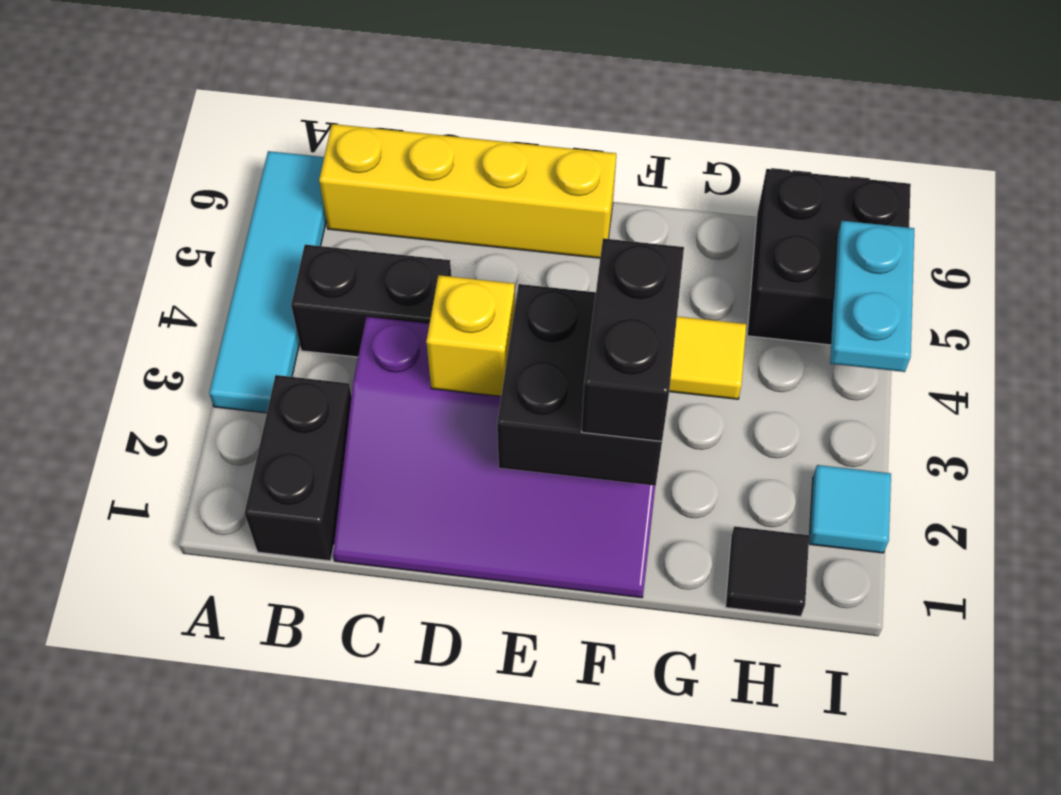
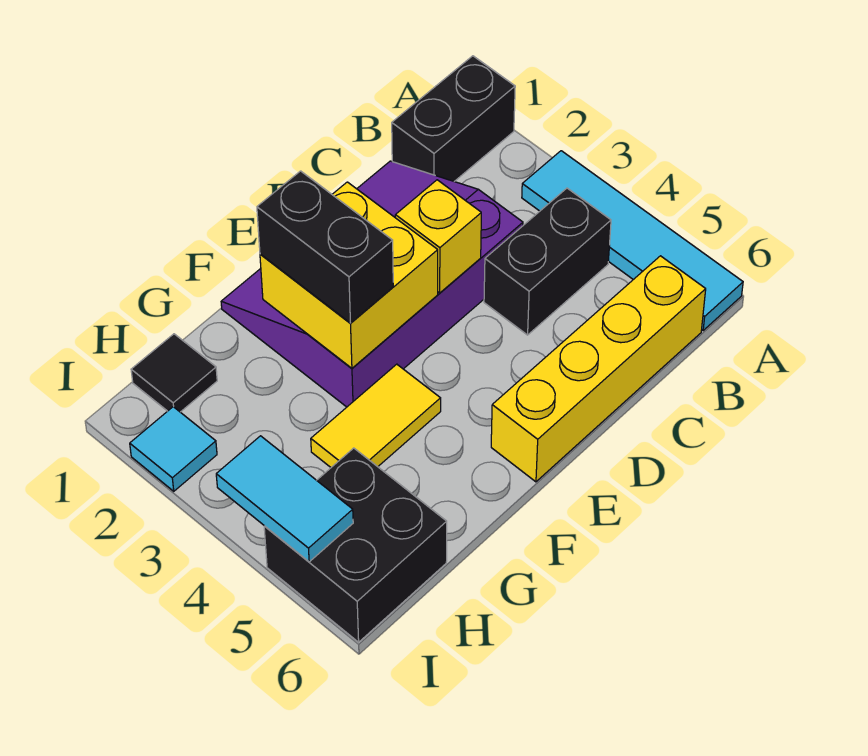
black 1x2 brick [244,375,351,561] -> black 1x2 brick turned to [392,56,515,181]
black 2x2 brick [497,284,662,486] -> yellow 2x2 brick [260,182,438,368]
cyan 1x2 plate [830,221,914,372] -> cyan 1x2 tile [216,436,353,562]

